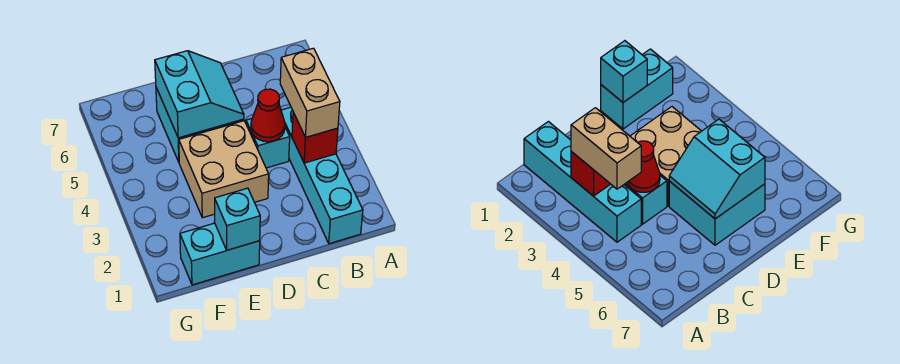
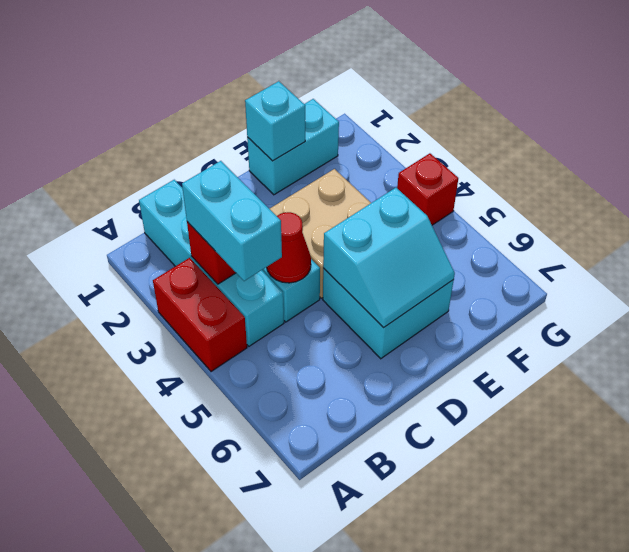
none -> red 1x2 brick [153,258,247,372]
tan 1x2 brick [280,48,340,137] -> cyan 1x2 brick [182,161,282,281]
cyan 2x2 slope [155,51,244,138] -> cyan 2x2 slope turned to [323,188,455,328]
none -> red 1x1 brick [397,153,458,225]

